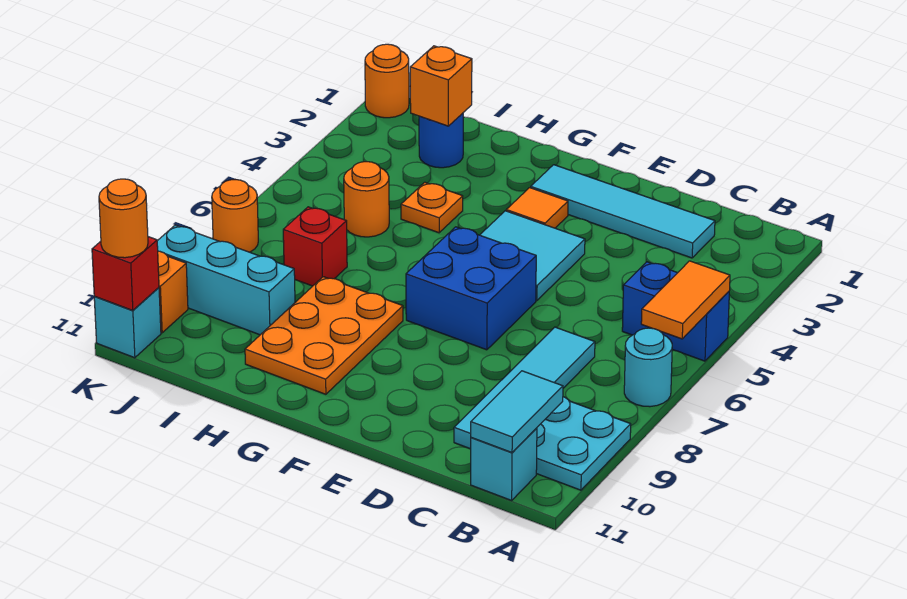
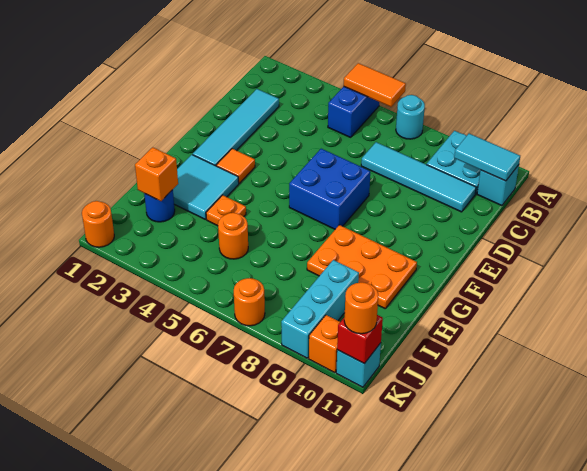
cyan 2x2 tile [480,211,585,301] -> cyan 2x2 tile moved to [173,155,239,219]
red 1x1 brick [283,207,347,286] -> none

